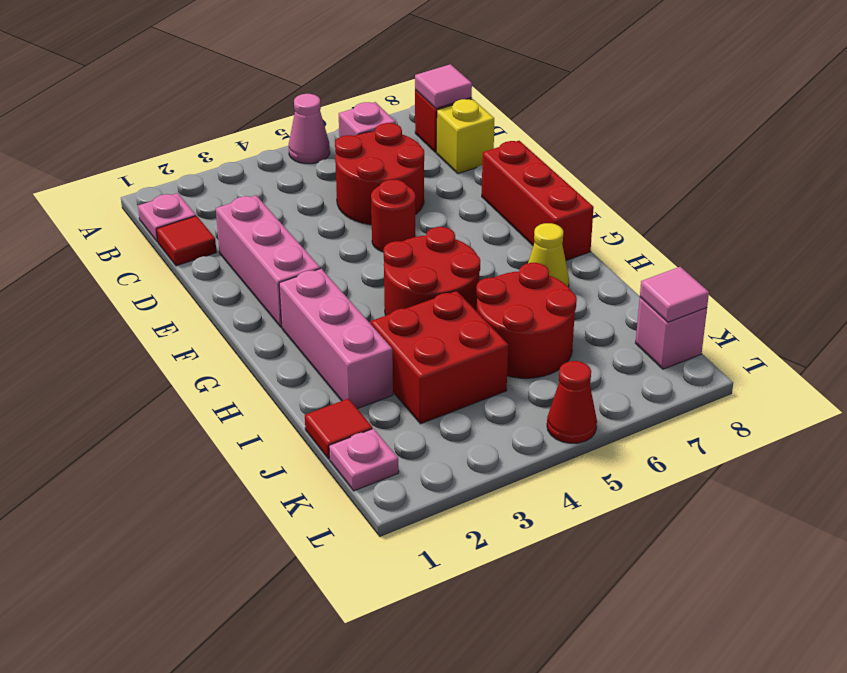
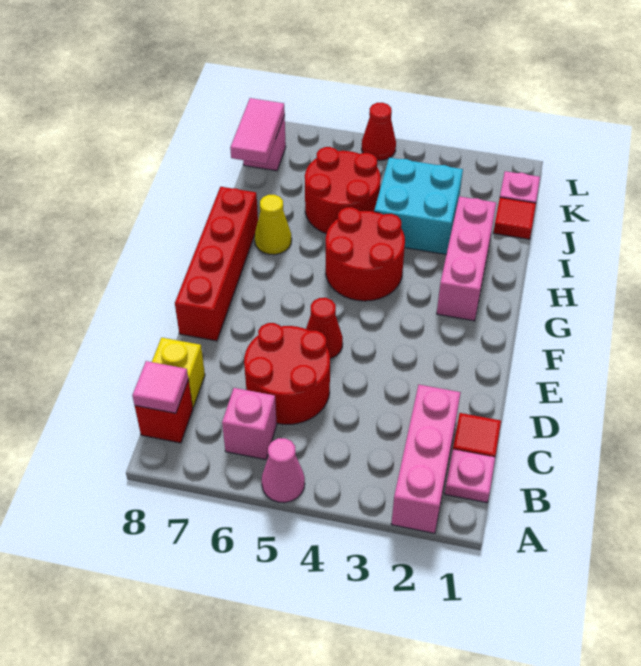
pink 1x3 brick [216,195,320,327] -> pink 1x3 brick moved to [391,385,461,533]
red 1x1 round brick [371,180,416,252] -> red 1x1 cone [306,298,343,359]
red 1x3 brick [482,141,594,260] -> red 1x4 brick [175,187,258,341]
red 2x2 brick [371,291,508,424] -> cyan 2x2 brick [374,158,463,255]
pink 1x1 tile [640,267,709,322] -> pink 1x2 tile [230,98,285,164]

